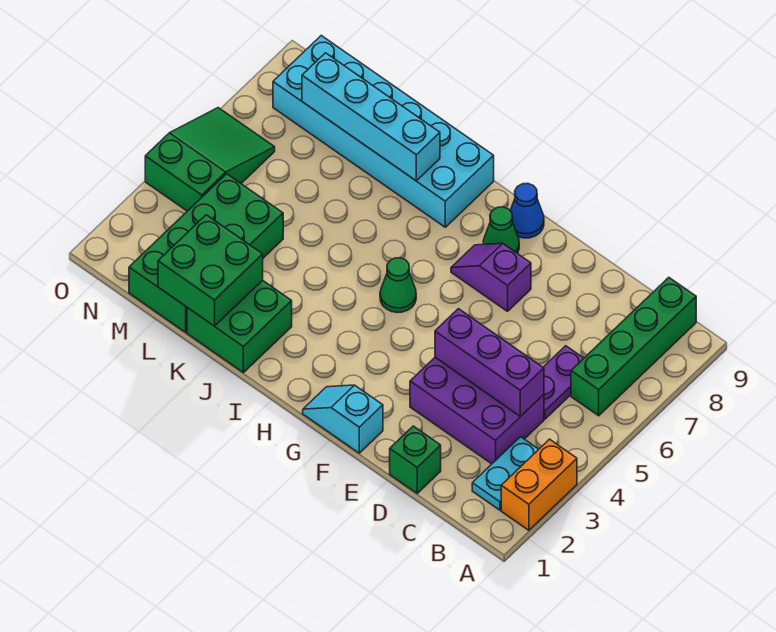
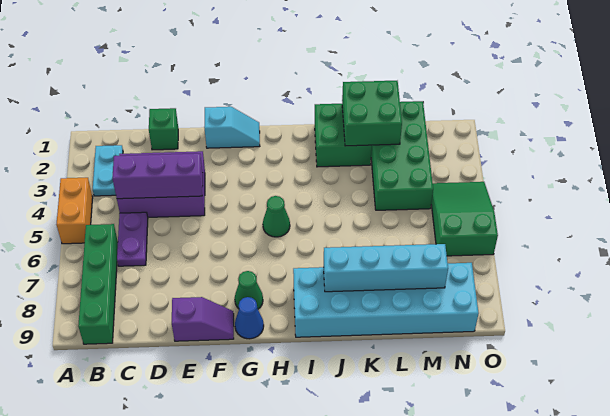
orange 1x2 brick [501,439,577,530] -> orange 1x2 brick moved to [56,178,93,244]
purple 1x2 slope [451,243,531,311] -> purple 1x2 slope moved to [172,297,234,341]
green 2x3 slope [145,108,275,211] -> green 2x3 slope turned to [431,182,498,256]

